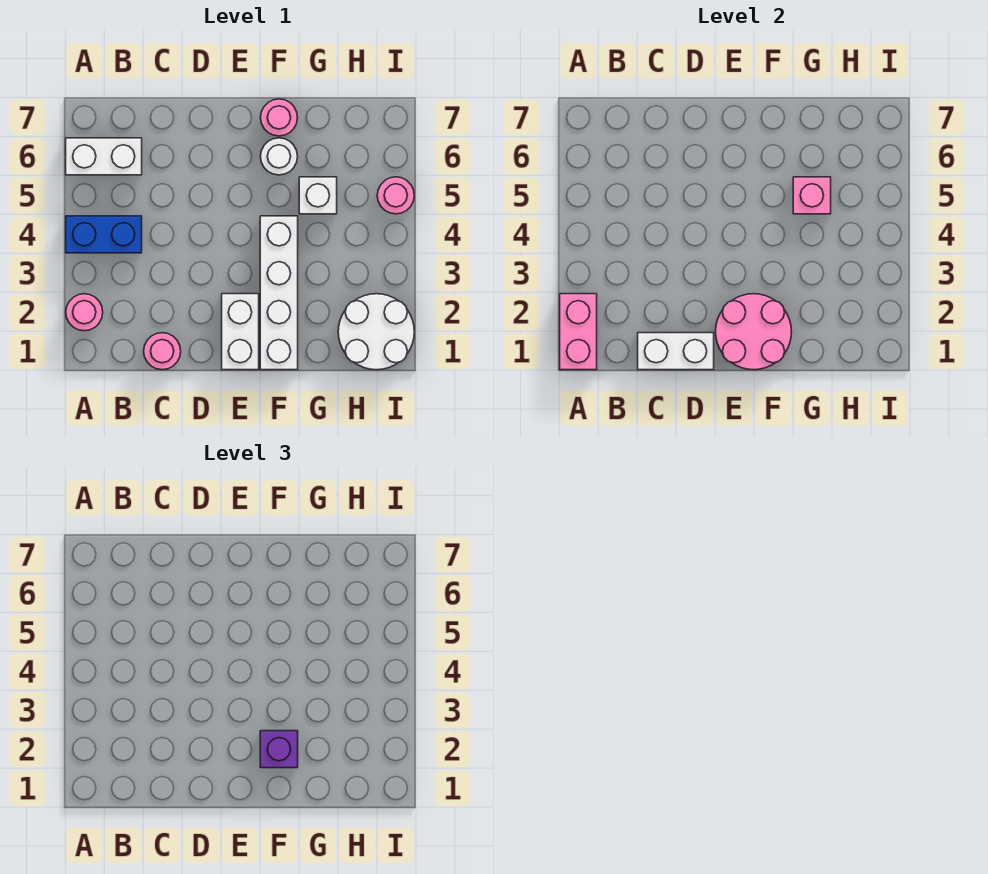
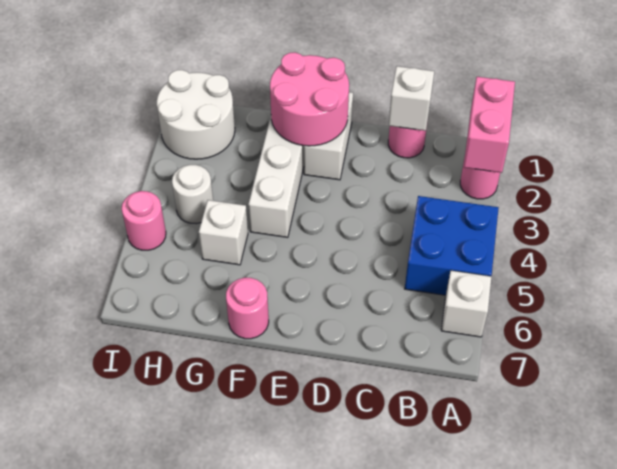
blue 1x2 brick [66,216,142,253] -> blue 2x2 brick [405,196,499,295]
white 1x2 brick [66,138,142,175] -> white 1x1 brick [441,271,491,337]
white 1x2 brick [638,333,714,370] -> white 1x1 brick [389,66,434,131]
purple 1x1 brick [260,731,298,768] -> none
white 1x1 round brick [261,138,298,175] -> white 1x1 round brick moved to [172,165,213,224]
pink 1x1 brick [793,177,831,214] -> none

